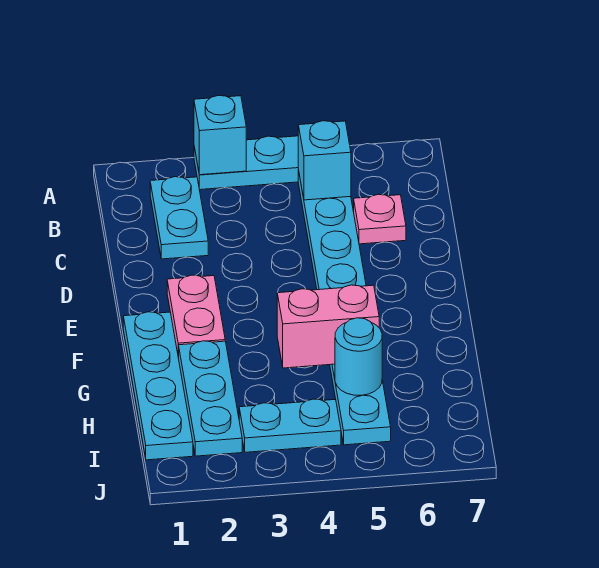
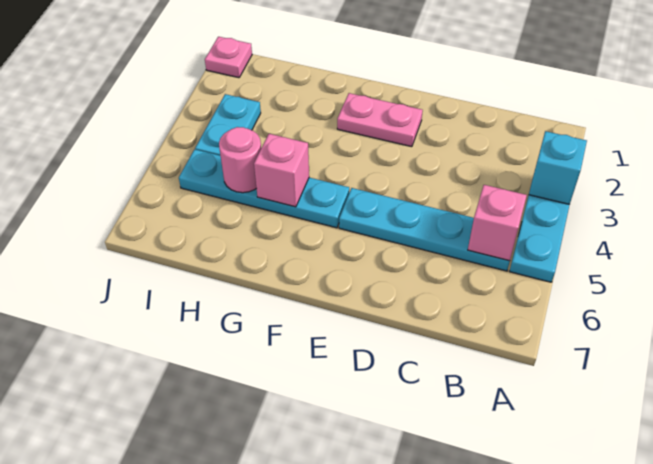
cyan 1x2 plate [150,177,208,259] -> none
cyan 1x1 brick [298,121,351,200] -> pink 1x1 brick [468,185,527,261]
pink 1x1 plate [354,194,406,244] -> pink 1x1 plate moved to [205,37,252,78]
cyan 1x4 plate [123,312,193,460] -> none
cyan 1x3 plate [178,341,242,456] -> none
pink 1x2 brick [277,285,379,368] -> pink 1x1 brick [254,134,309,207]
cyan 1x1 round brick [335,318,382,395] -> pink 1x1 round brick [219,127,261,193]

